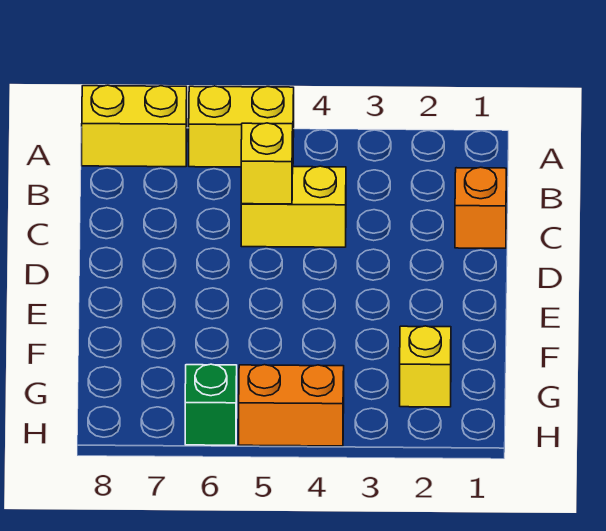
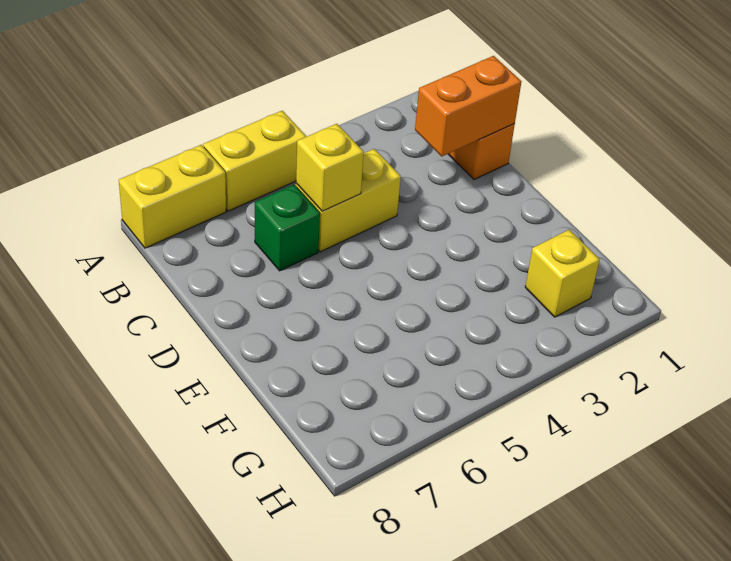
orange 1x2 brick [239,365,344,446] -> orange 1x2 brick moved to [415,56,521,156]
green 1x1 brick [185,364,237,445] -> green 1x1 brick moved to [255,185,320,271]

